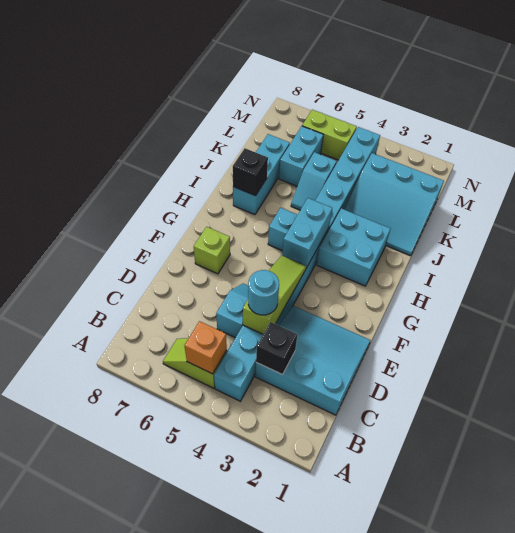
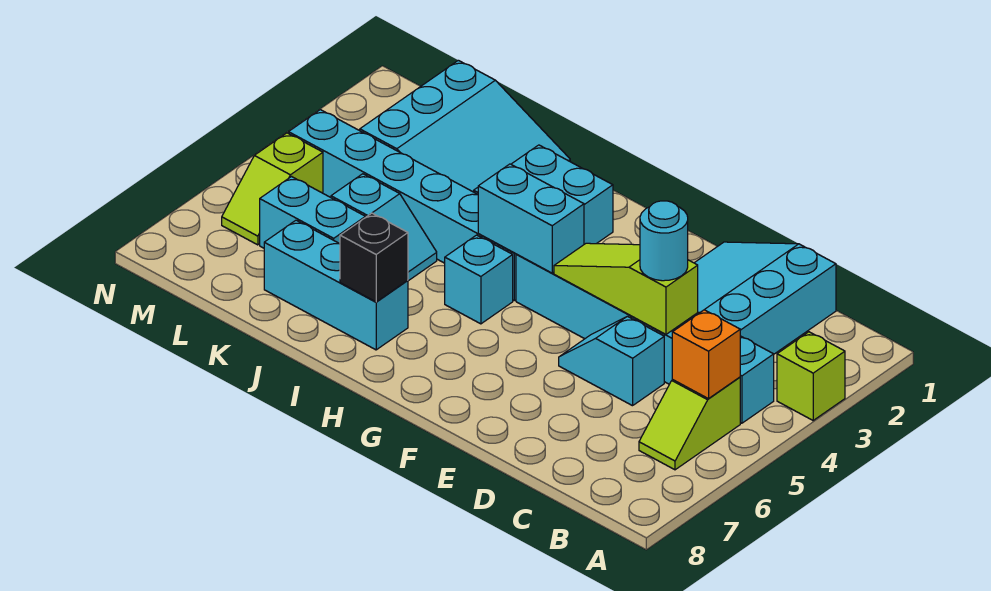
black 1x1 brick [256,322,297,375] -> none
lime 1x1 brick [194,227,230,274] -> lime 1x1 brick moved to [777,332,845,420]
lime 1x2 brick [302,110,357,160] -> lime 1x2 slope [222,133,323,245]

